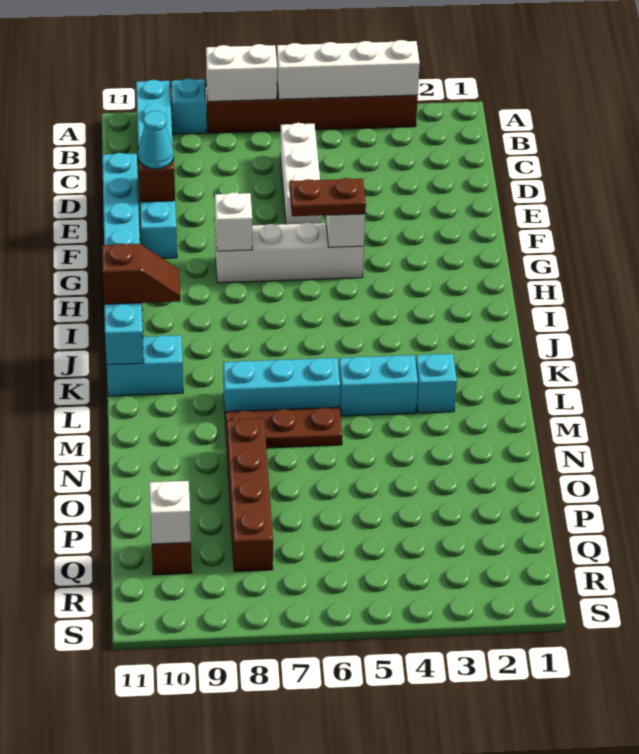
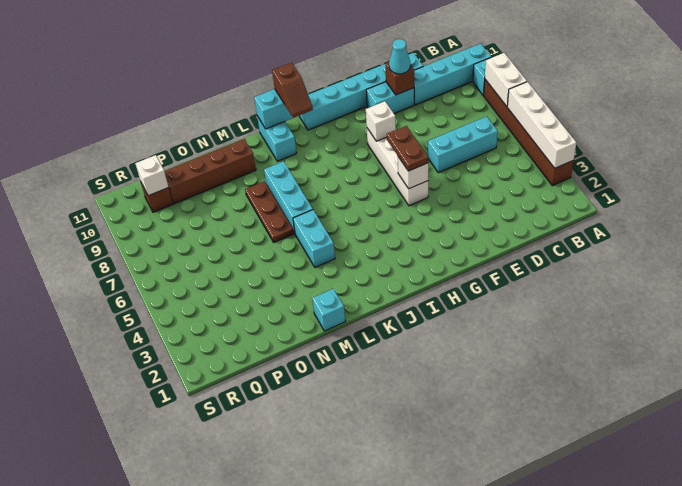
white 1x3 brick [280,123,321,224] -> cyan 1x3 brick [428,116,498,173]
cyan 1x1 brick [416,354,457,413] -> cyan 1x1 brick moved to [312,289,345,331]
brown 1x4 brick [227,419,273,572] -> brown 1x4 brick moved to [164,139,256,204]

